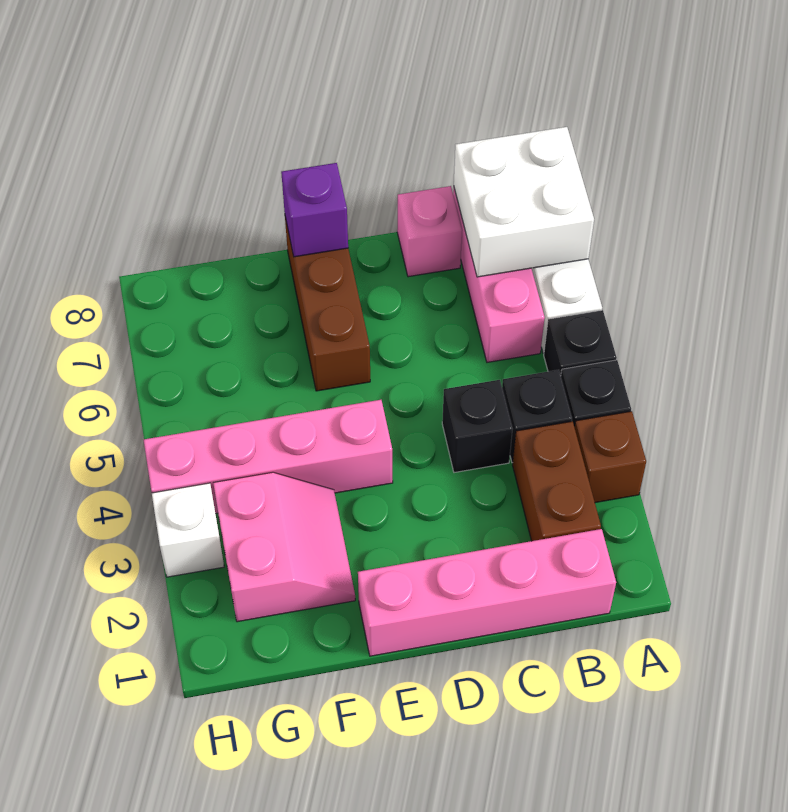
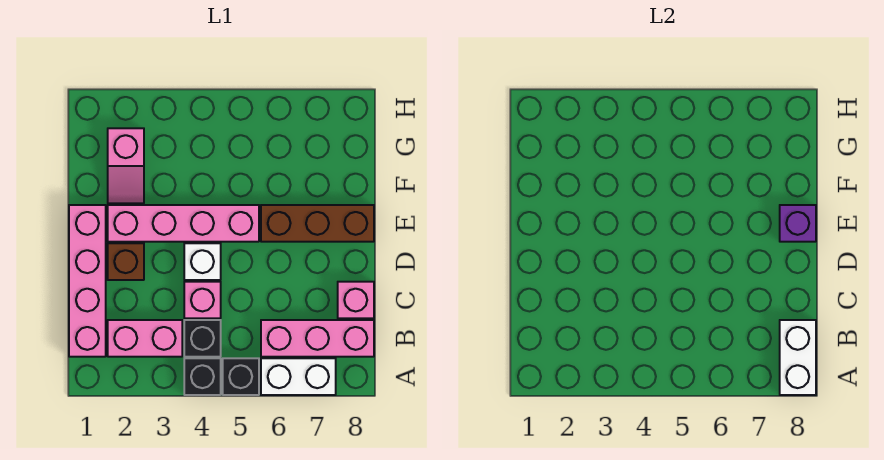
brown 1x1 brick [575,411,646,503] -> brown 1x1 brick moved to [108,243,144,280]
white 2x2 brick [454,127,594,277] -> white 1x2 brick [780,320,816,395]
brown 1x2 brick [513,421,601,541] -> pink 1x2 brick [108,320,182,357]
black 1x1 brick [442,380,512,473] -> pink 1x1 brick [184,282,221,318]
pink 1x4 brick [144,400,393,514] -> pink 1x4 brick turned to [108,205,259,242]
pink 2x2 slope [213,472,355,622] -> pink 1x2 slope [108,128,144,203]
white 1x1 brick [152,483,224,577] -> white 1x1 brick moved to [184,243,221,280]

